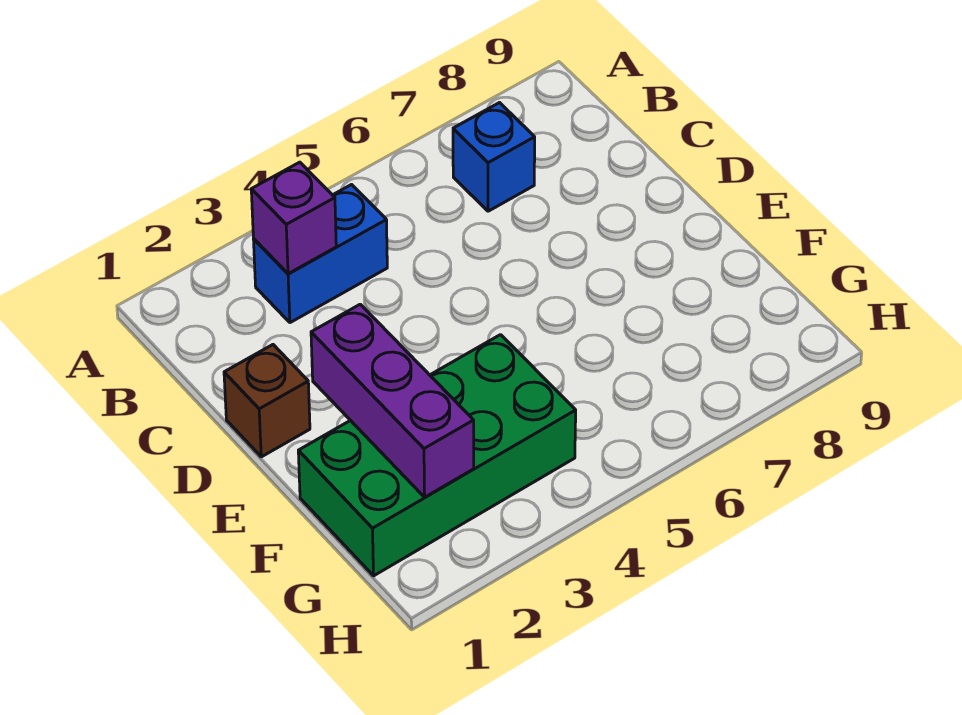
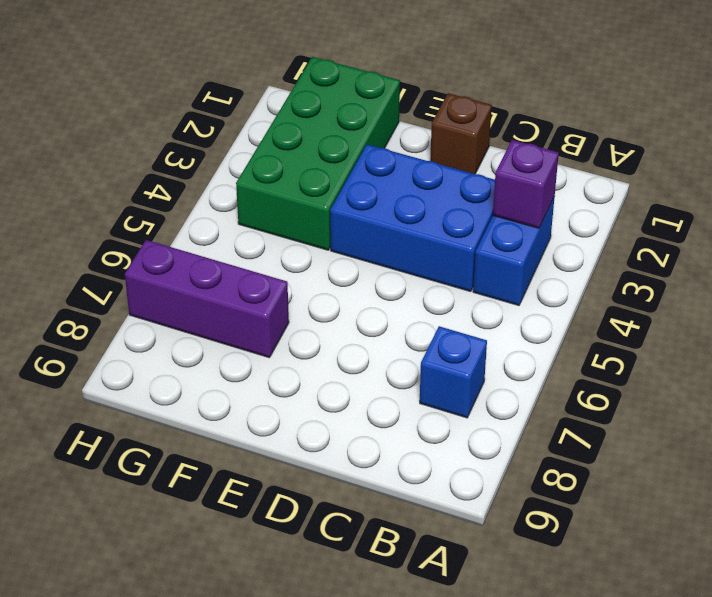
none -> blue 2x3 brick [330,144,495,291]
purple 1x3 brick [311,304,474,497] -> purple 1x3 brick moved to [125,240,289,358]

